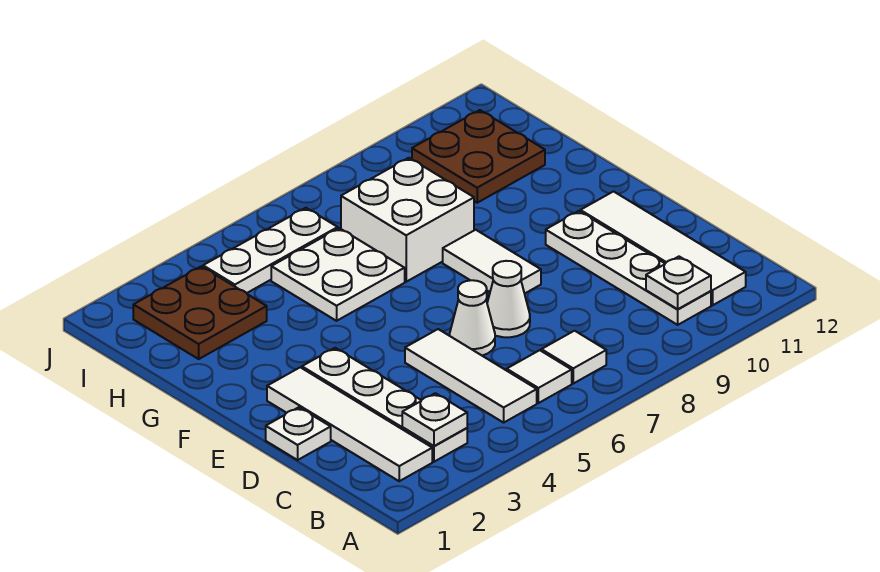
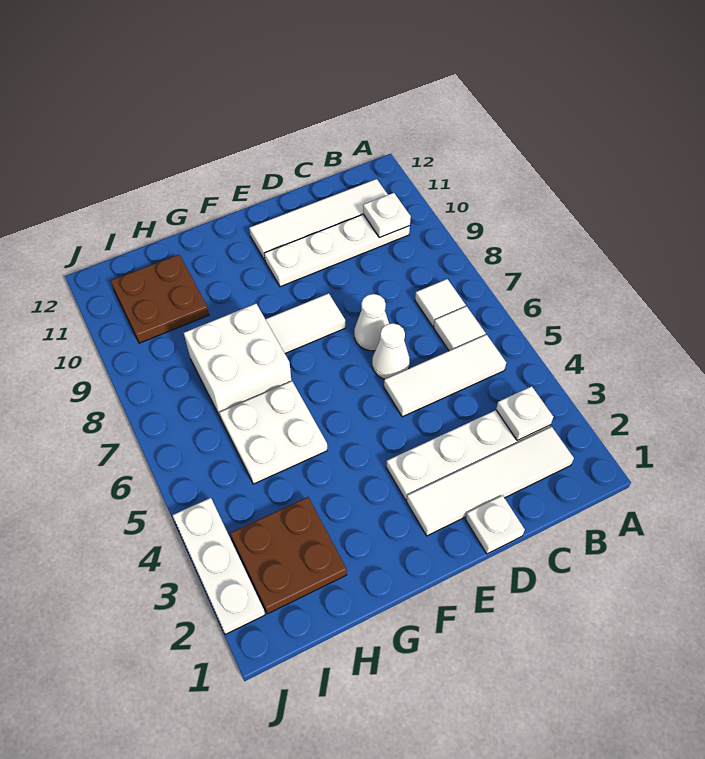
white 1x3 plate [203,208,338,293] -> white 1x3 plate moved to [172,498,265,635]

